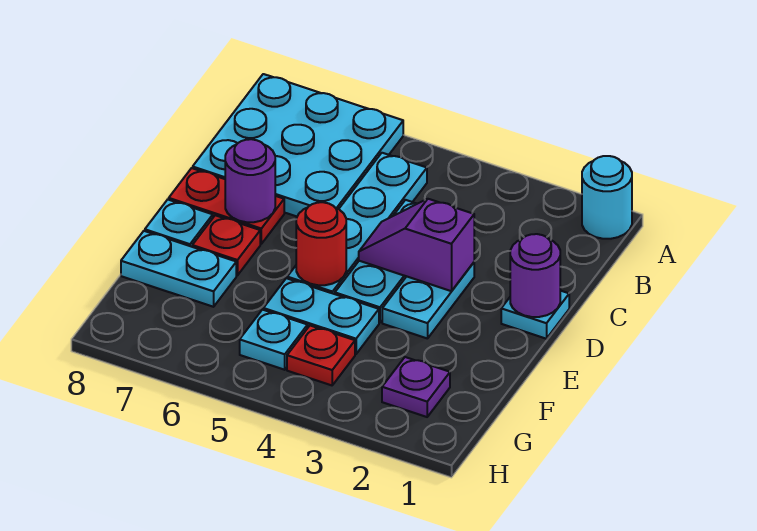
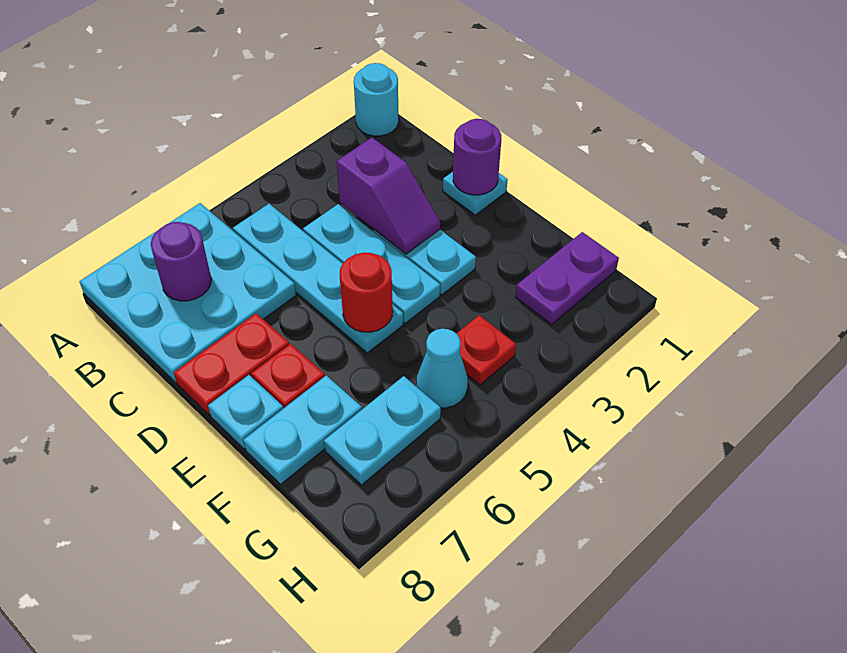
purple 1x2 slope [359,199,474,291] -> purple 1x2 slope turned to [337,138,440,254]
purple 1x1 round brick [225,139,275,222] -> purple 1x1 round brick moved to [151,222,211,301]
cyan 1x2 plate [263,278,379,354] -> cyan 1x2 plate moved to [324,376,441,485]
purple 1x1 plate [382,357,450,417] -> purple 1x2 plate [515,232,619,325]
cyan 1x1 plate [240,310,308,370] -> cyan 1x1 cone [417,329,468,408]

